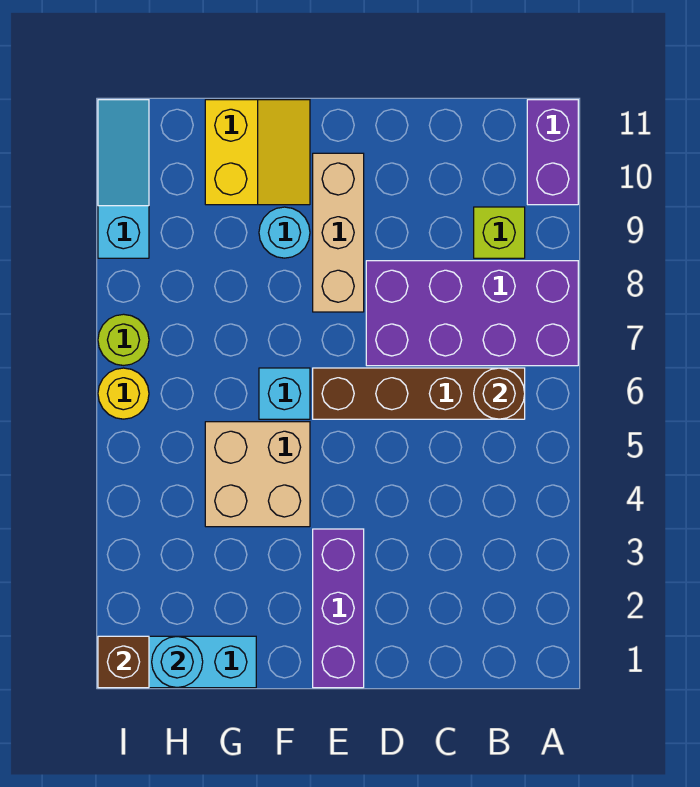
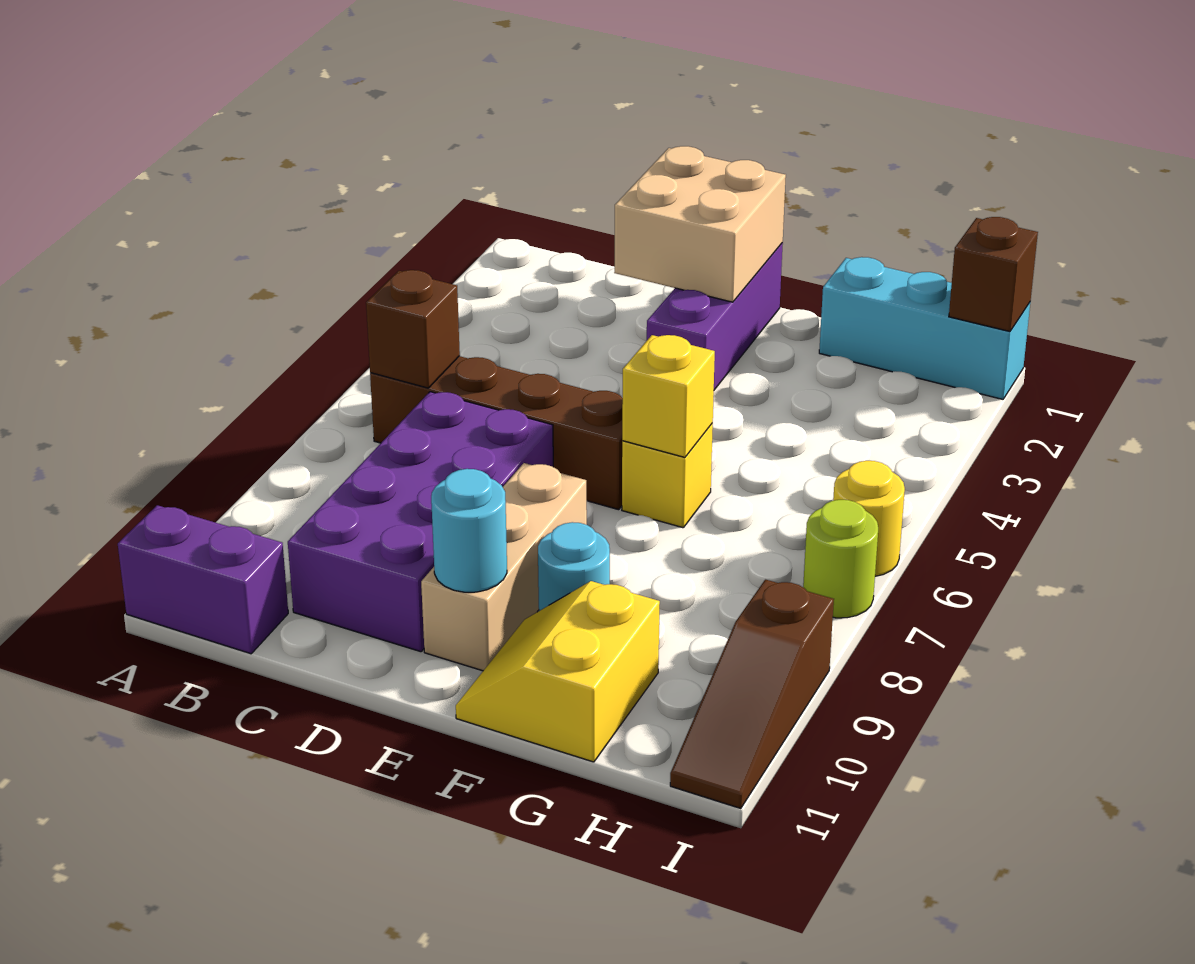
purple 2x4 brick [366,261,578,366] -> purple 2x4 brick turned to [288,392,553,652]
purple 1x2 brick [527,100,578,205] -> purple 1x2 brick turned to [118,505,288,654]
brown 1x1 round brick [474,368,525,419] -> brown 1x1 brick [366,270,460,388]
lime 1x1 brick [474,207,525,258] -> none
tan 2x2 brick [205,422,310,527] -> tan 2x2 brick moved to [614,146,786,302]
cyan 1x1 brick [259,368,310,419] -> yellow 1x1 brick [622,423,713,528]
none -> yellow 1x1 brick [622,335,715,457]
cyan 1x1 round brick [152,636,203,688] -> cyan 1x1 round brick moved to [431,469,507,592]
cyan 1x3 slope [98,100,149,258] -> brown 1x3 slope [670,580,834,809]

